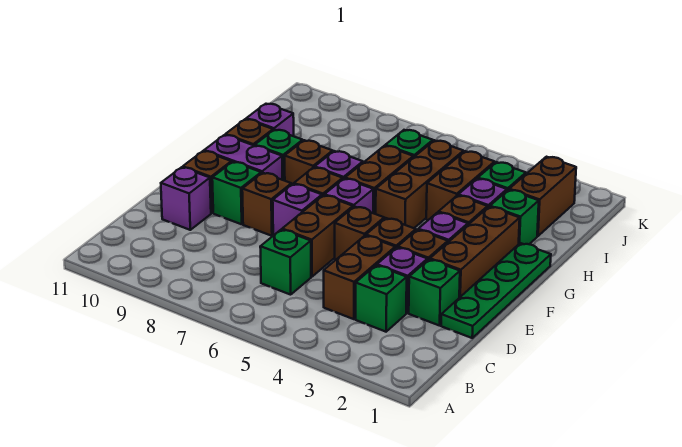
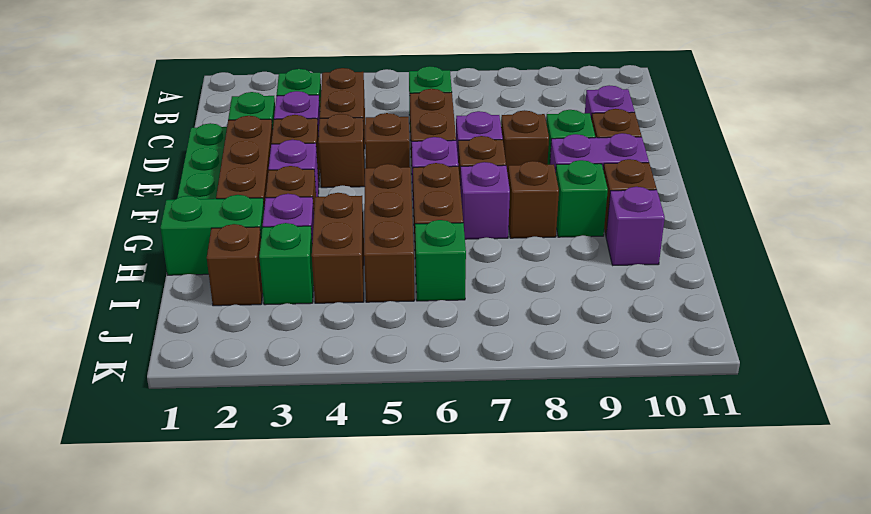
green 1x1 brick [490,190,539,244] -> green 1x2 brick [160,195,264,275]
brown 1x2 brick [509,157,576,236] -> brown 1x1 brick [207,224,263,306]

